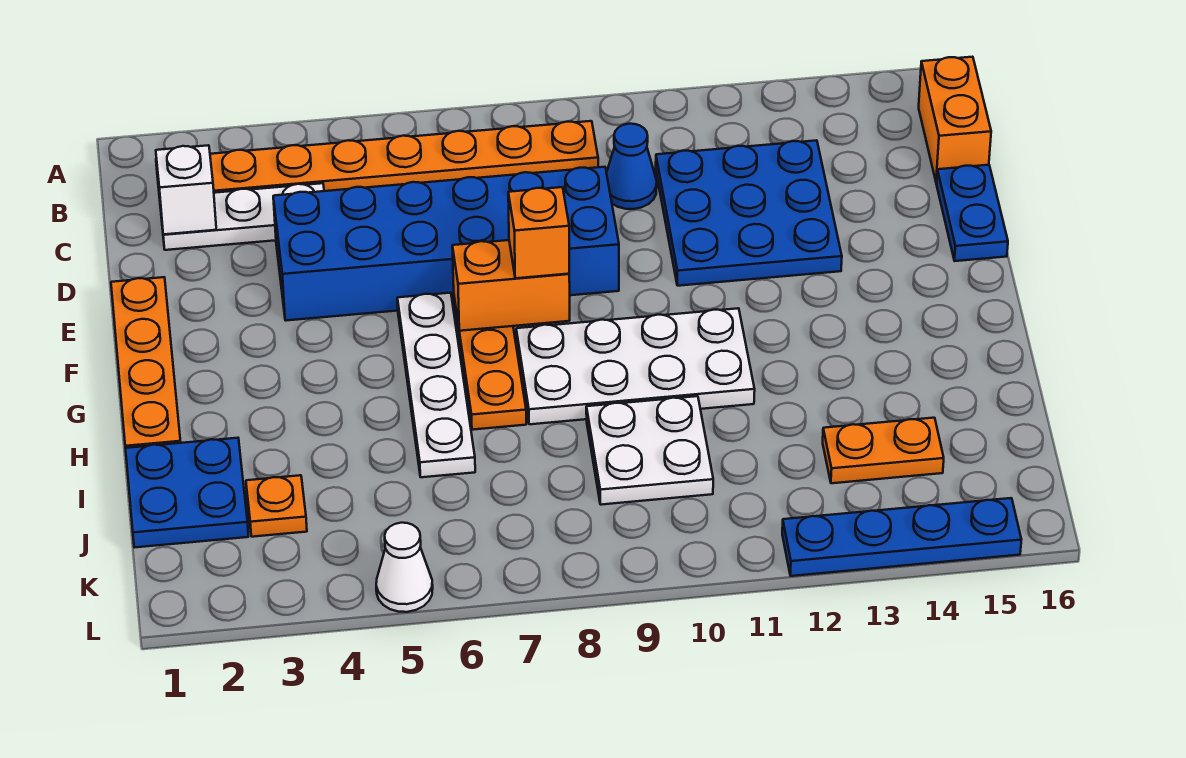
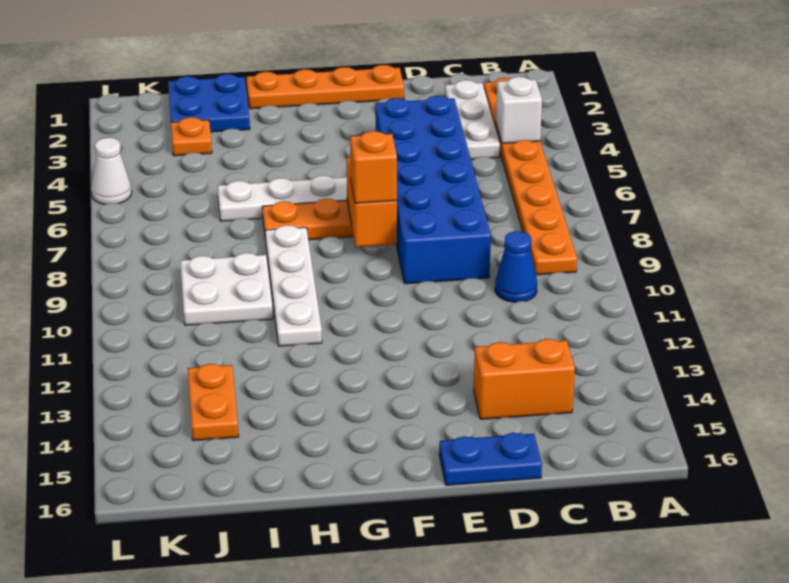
orange 1x2 brick [919,57,991,183] -> orange 1x2 brick moved to [474,339,575,419]
white 1x1 brick [156,145,216,234] -> white 1x1 brick moved to [496,77,542,143]
blue 3x3 plate [656,140,842,286] -> none
white 2x4 plate [516,308,755,424] -> white 1x4 plate [265,225,322,346]
blue 1x4 plate [782,498,1021,576] -> none

